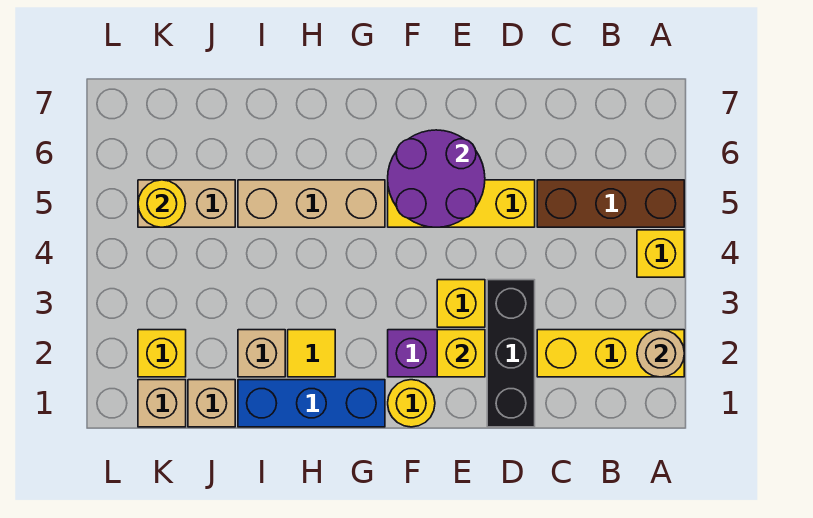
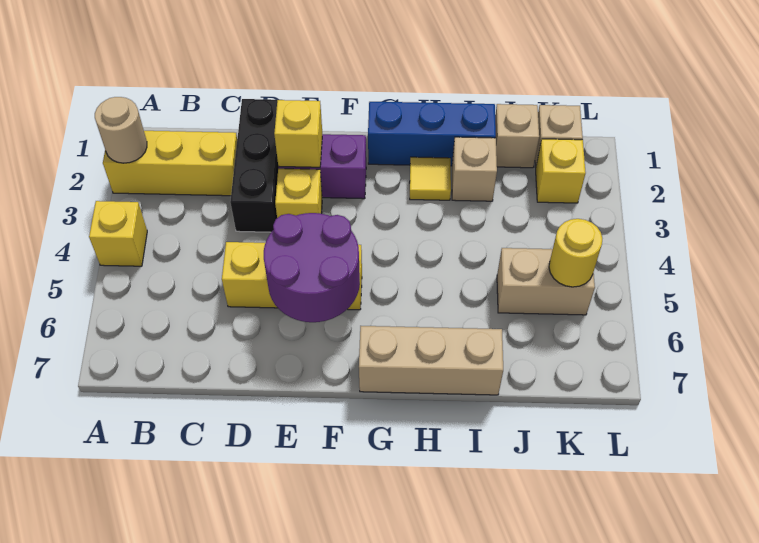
brown 1x3 brick [537,180,684,227] -> none
yellow 1x1 round brick [388,380,435,427] -> none
tan 1x3 brick [238,180,385,227] -> tan 1x3 brick moved to [359,326,503,395]

